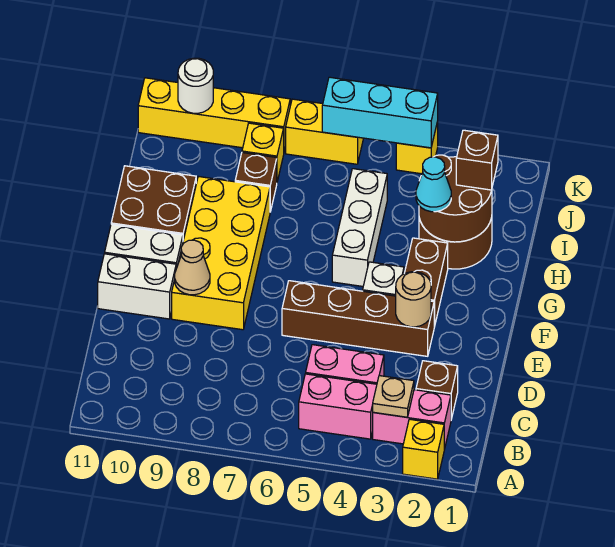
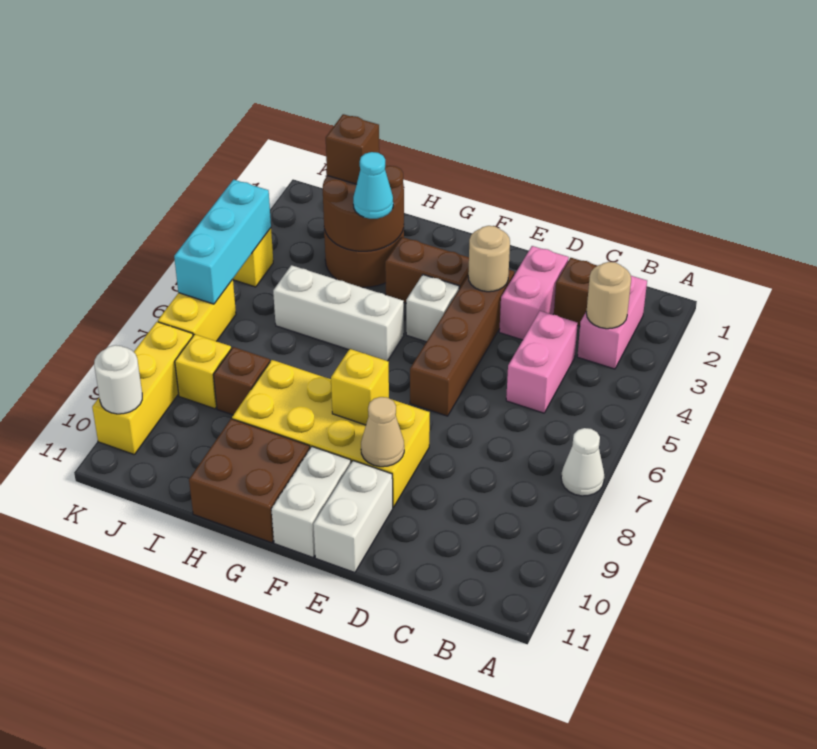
yellow 1x1 brick [403,419,444,479] -> yellow 1x1 brick moved to [331,349,389,425]
none -> white 1x1 cone [561,428,604,496]
tan 1x1 plate [373,376,414,417] -> tan 1x1 round brick [586,262,631,329]
pink 1x2 brick [299,374,377,439] -> pink 1x2 brick moved to [499,246,569,340]
yellow 1x4 brick [138,78,290,151] -> yellow 1x3 brick [92,322,193,454]

